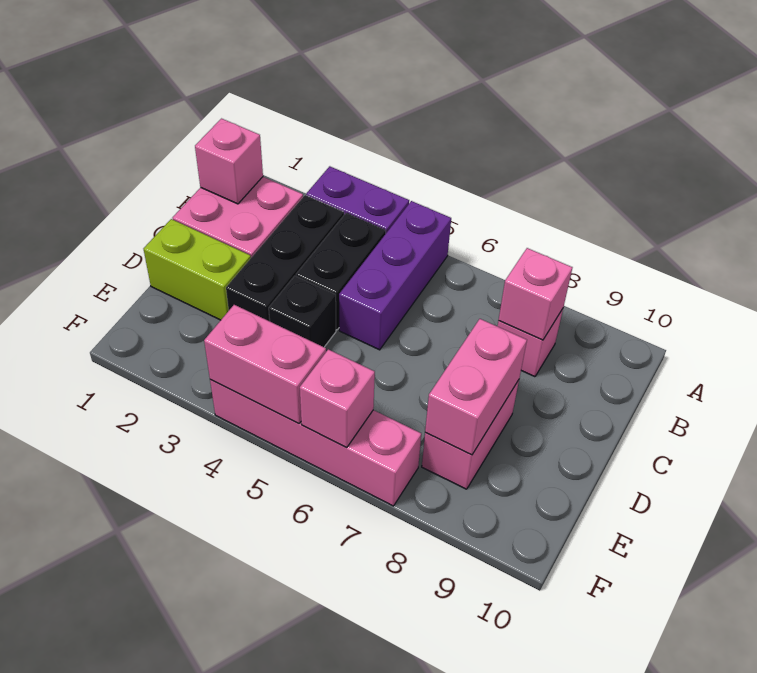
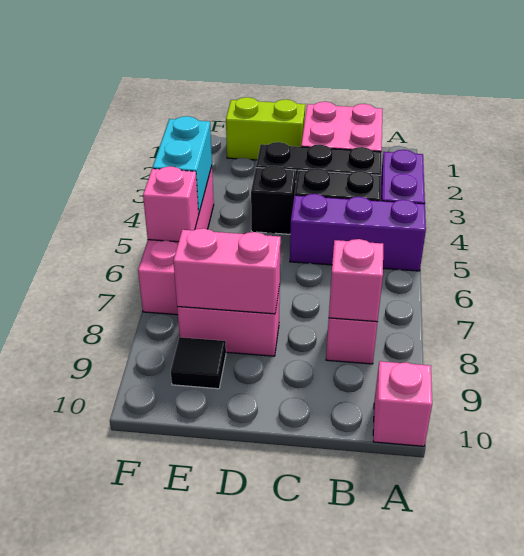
pink 1x1 brick [195,119,263,204] -> pink 1x1 brick moved to [373,361,432,446]
lime 1x2 brick [144,219,251,320] -> lime 1x2 brick turned to [226,97,305,160]
none -> black 1x1 tile [171,337,226,389]
pink 1x2 brick [204,305,326,423] -> cyan 1x2 brick [153,116,212,214]

